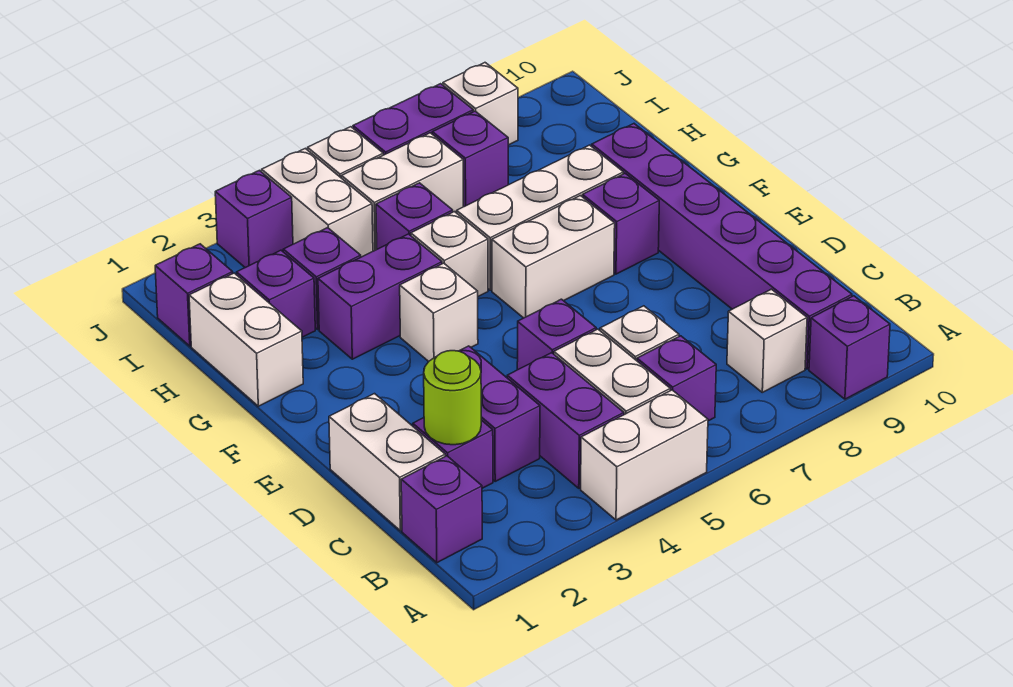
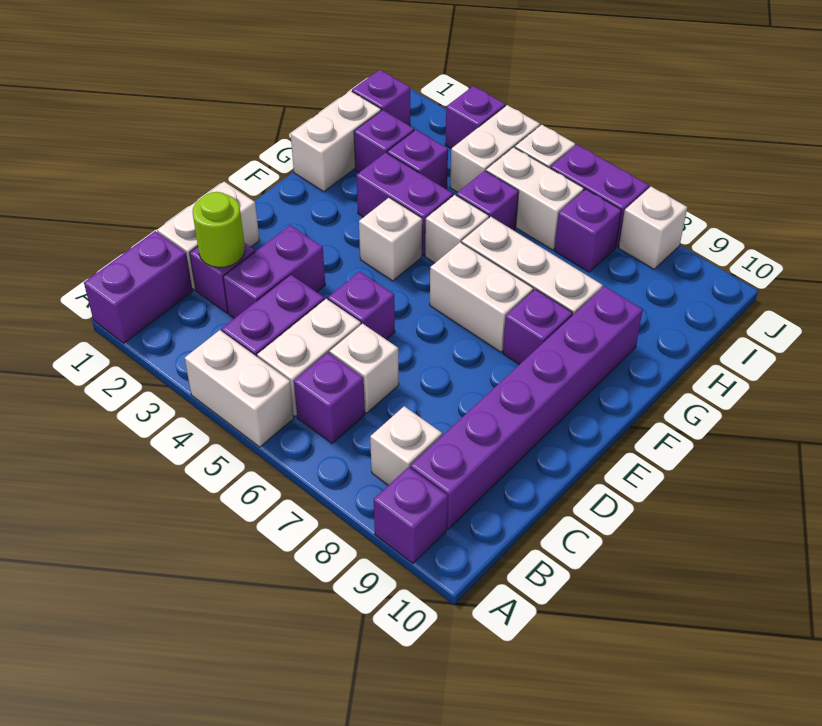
purple 1x1 brick [401,456,482,563] -> purple 1x2 brick [84,231,193,343]

